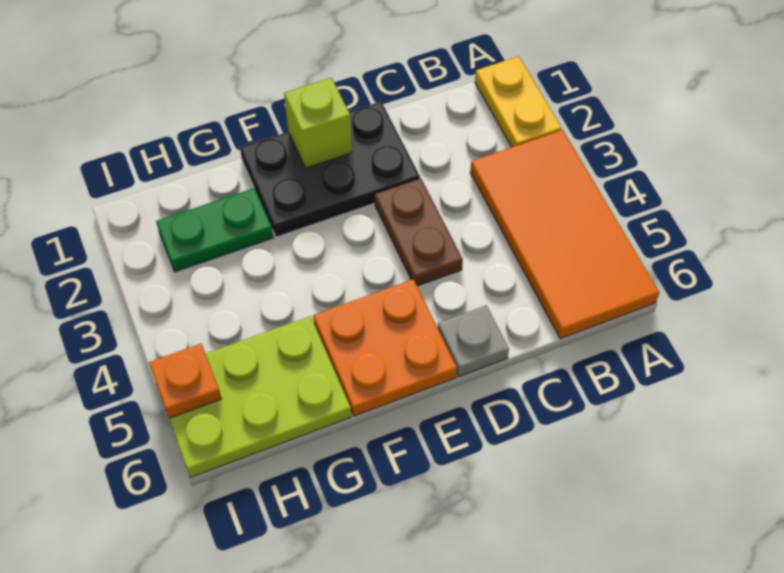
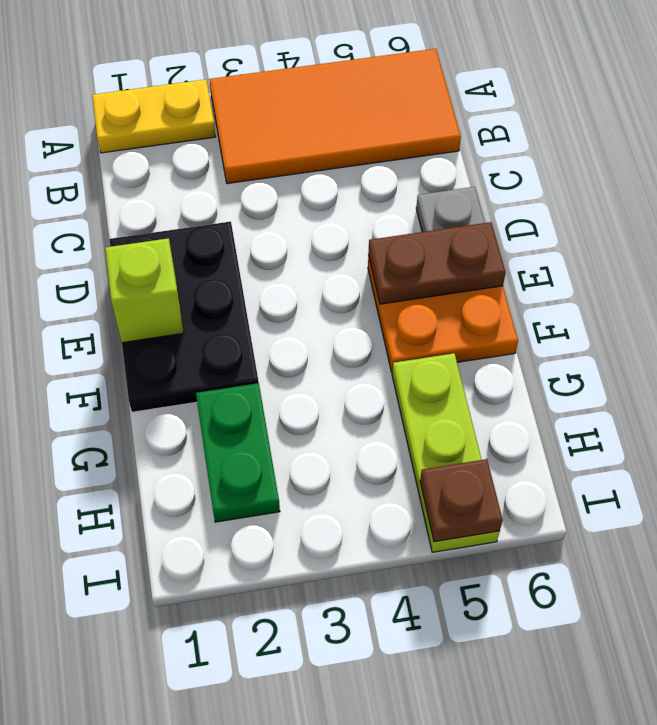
brown 1x2 plate [375,178,463,286] -> brown 1x2 plate moved to [368,222,506,304]
lime 2x3 plate [169,316,351,478] -> lime 1x3 plate [392,353,500,552]
orange 1x1 plate [149,344,221,418] -> brown 1x1 plate [420,459,503,542]

